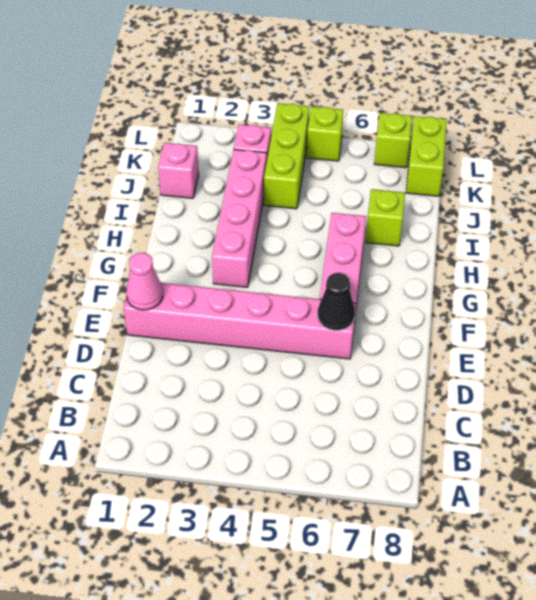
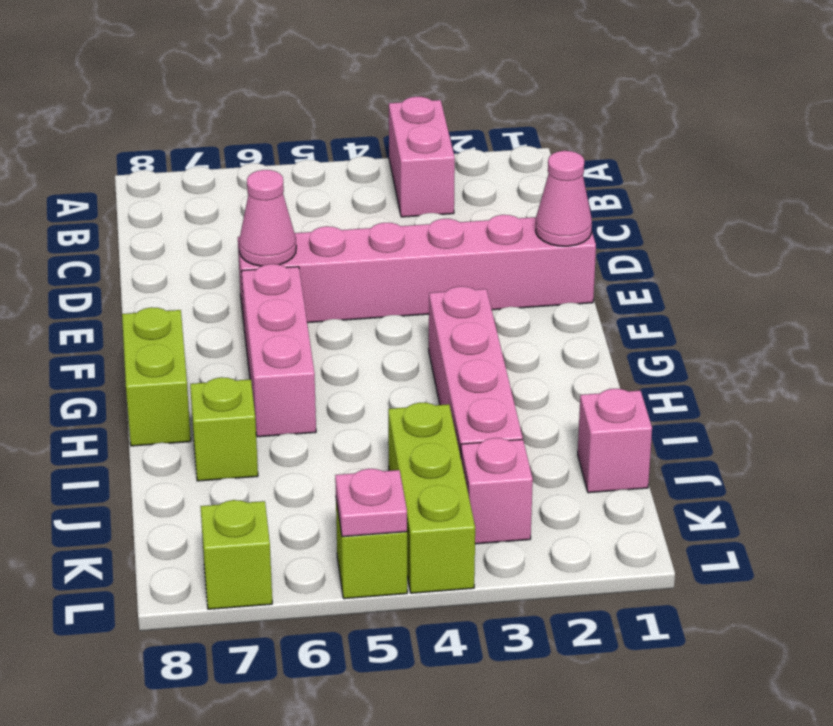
none -> pink 1x2 brick [389,97,455,217]
black 1x1 cone [318,273,355,330] -> pink 1x1 cone [239,170,296,266]
lime 1x2 brick [406,116,447,196] -> lime 1x2 brick moved to [122,307,191,446]
none -> pink 1x1 plate [335,469,407,537]

